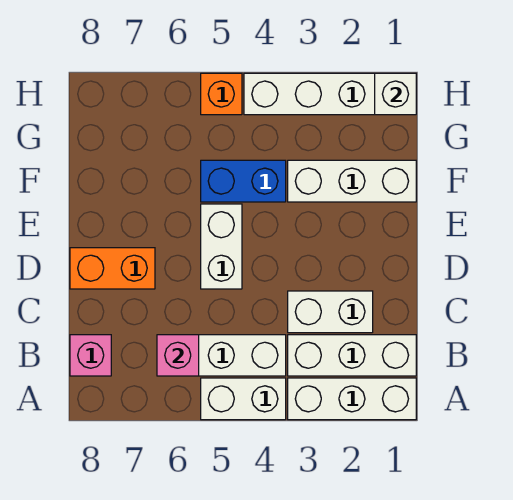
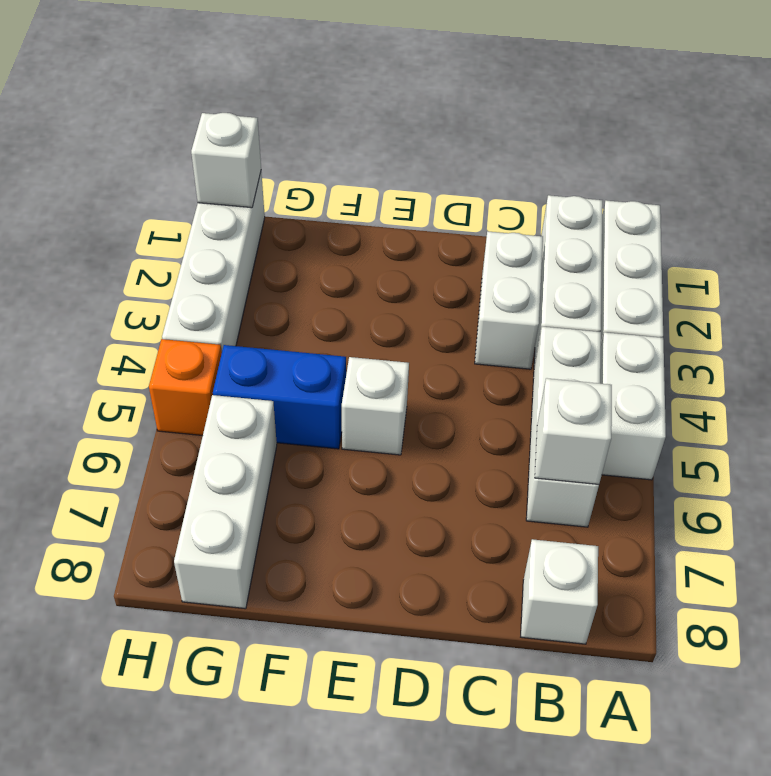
pink 1x1 brick [157,335,199,376] -> white 1x1 brick [535,378,612,484]
pink 1x1 brick [70,335,111,376] -> white 1x1 brick [521,539,598,644]
white 1x2 brick [201,204,242,289] -> white 1x1 brick [342,357,409,455]
orange 1x2 brick [70,248,155,289] -> none
white 1x3 brick [288,160,416,202] -> white 1x3 brick moved to [174,395,277,609]
blue 1x2 brick [201,160,286,202] -> blue 1x2 brick turned to [213,345,346,449]

